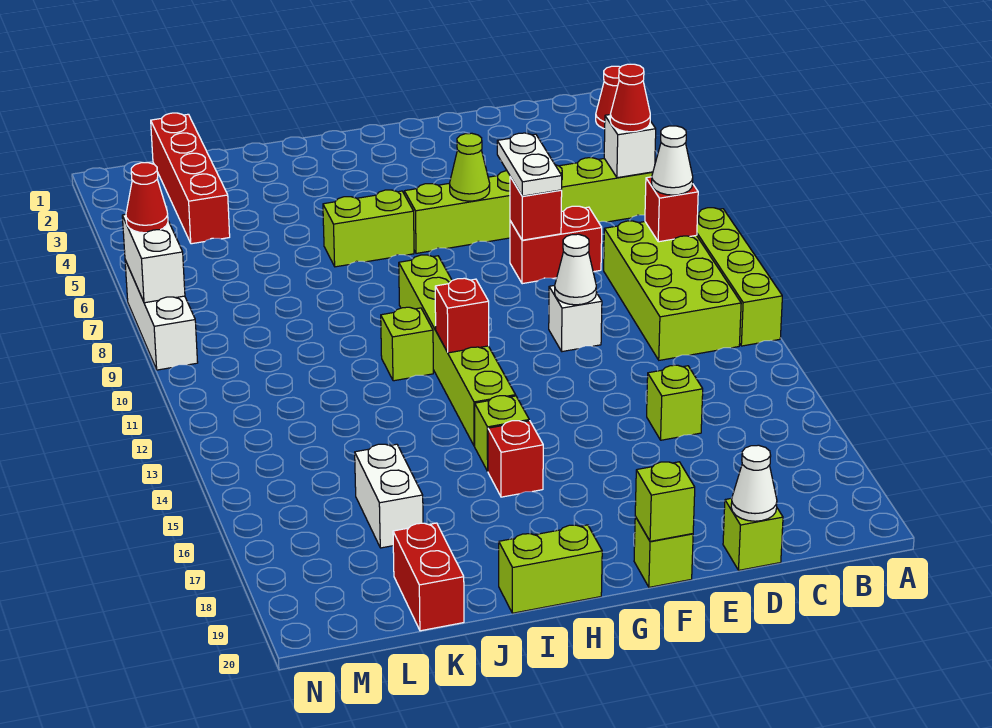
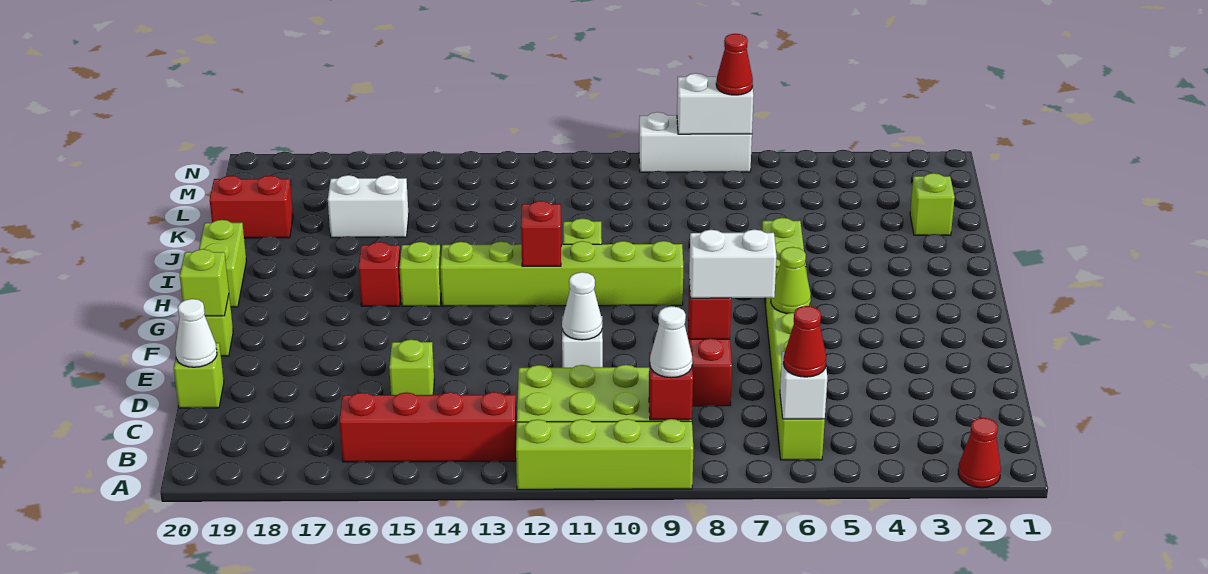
white 1x2 plate [497,133,562,196] -> white 1x2 brick [689,229,777,298]
none -> lime 1x1 brick [910,173,955,235]
red 1x4 brick [151,113,230,244] -> red 1x4 brick moved to [339,392,517,462]

